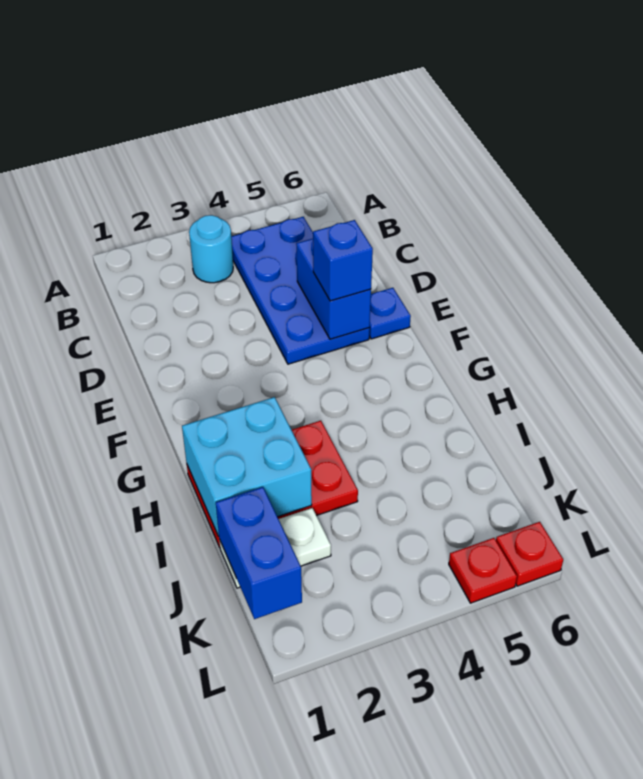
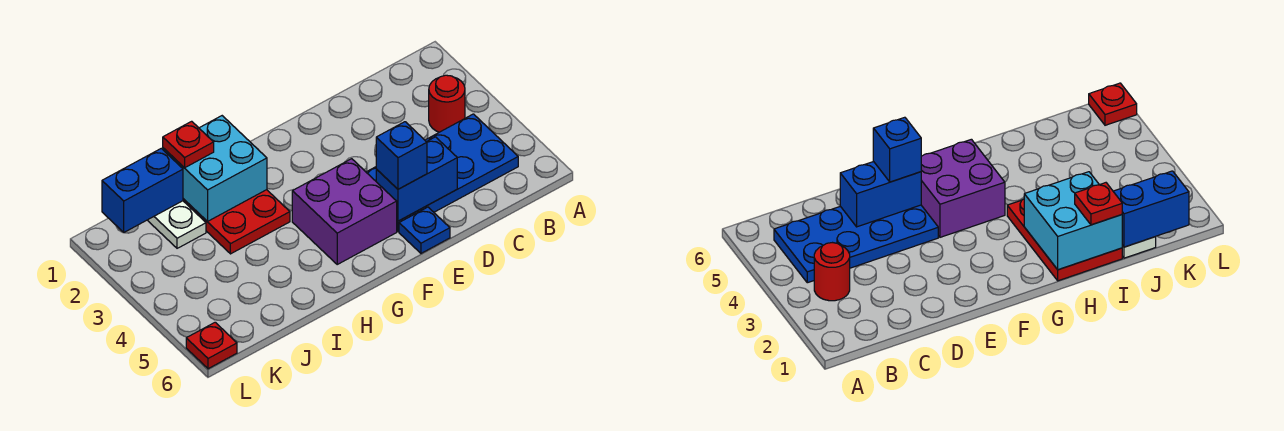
cyan 1x1 round brick [189,215,233,283] -> red 1x1 round brick [429,75,465,132]
none -> purple 2x2 brick [292,159,397,264]
red 1x1 plate [449,538,517,603] -> red 1x1 plate moved to [163,121,214,168]

